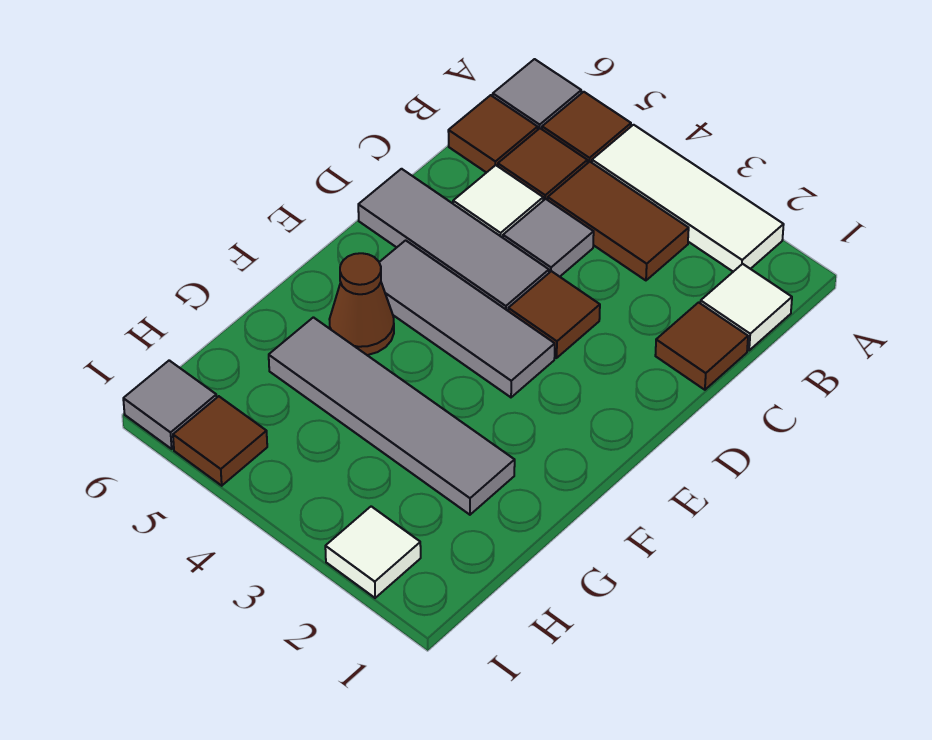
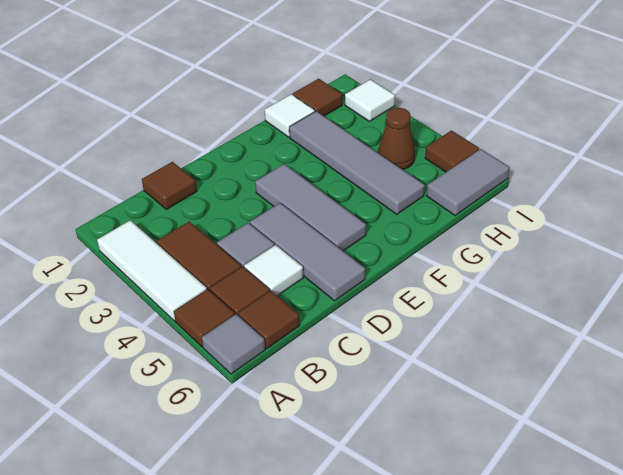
white 1x1 tile [701,264,792,350] -> white 1x1 tile moved to [265,94,315,137]
brown 1x1 tile [508,271,600,358] -> brown 1x1 tile moved to [293,79,342,116]
brown 1x1 cone [329,253,394,355] -> brown 1x1 cone moved to [378,108,415,170]
grey 1x1 tile [123,360,217,449] -> grey 1x2 tile [427,149,510,216]

